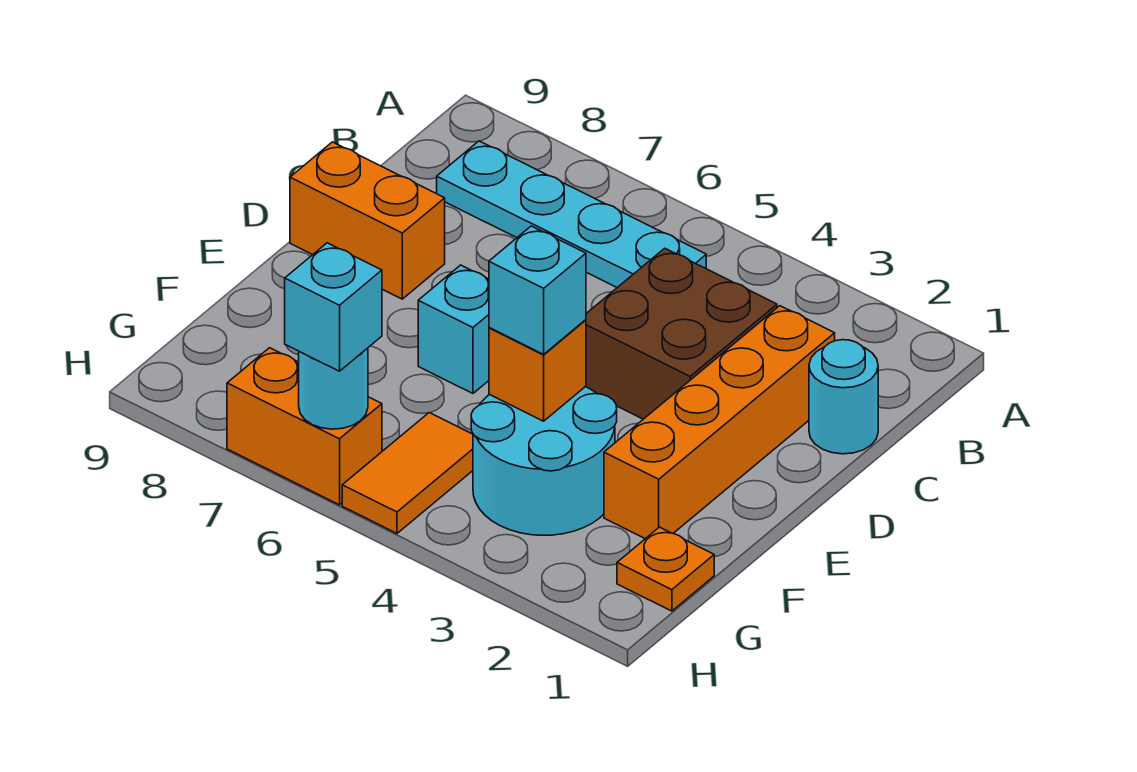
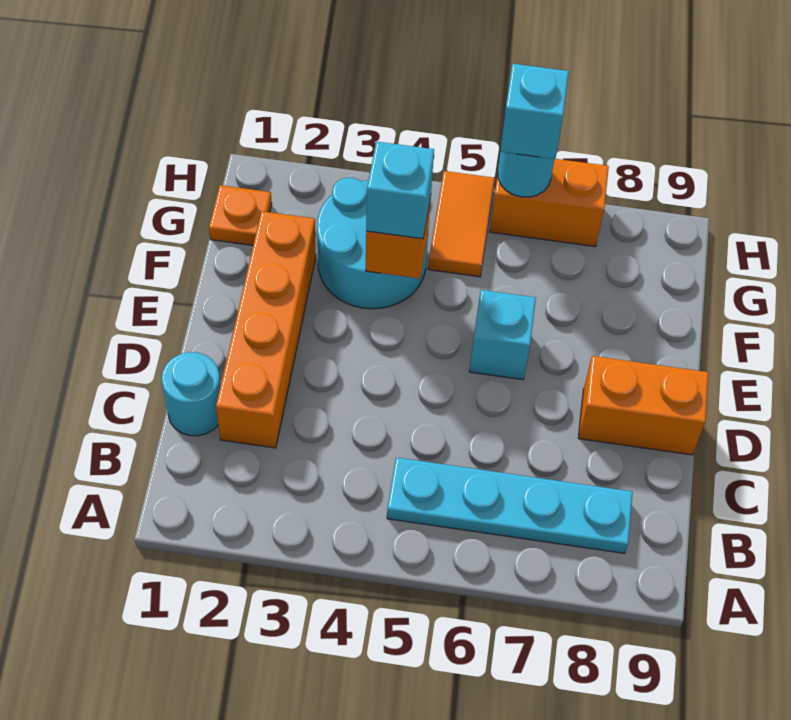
brown 2x2 brick [586,248,777,419] -> none

